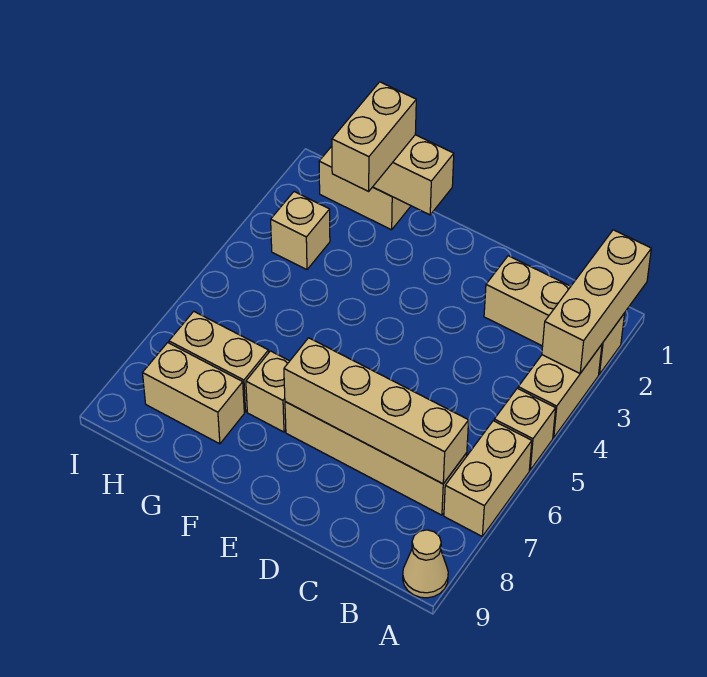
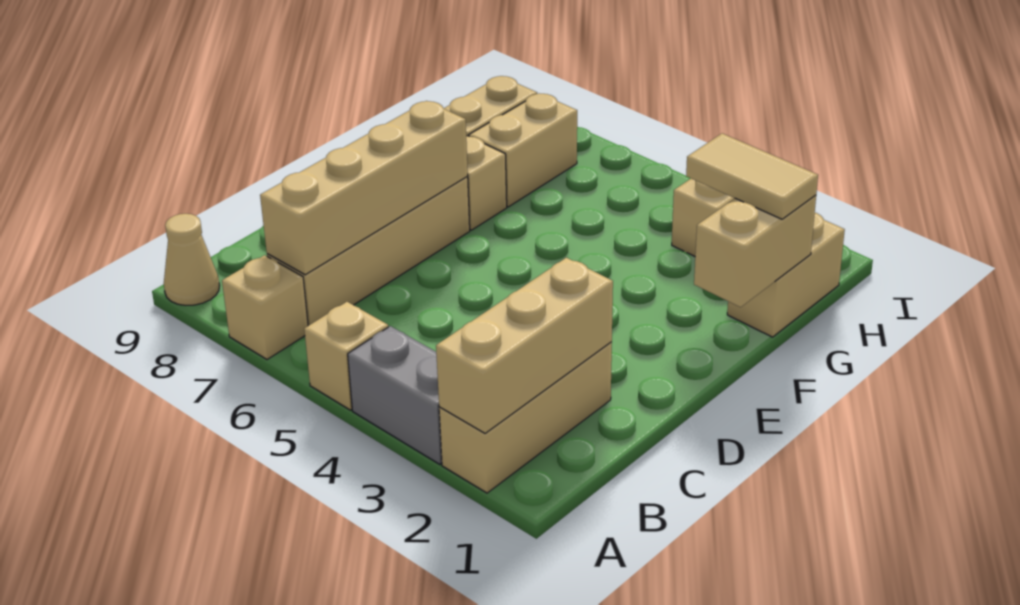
tan 1x3 brick [542,230,651,373] -> tan 1x3 brick turned to [436,258,613,433]
tan 1x2 brick [518,345,602,438] -> grey 1x2 brick [348,326,442,464]
tan 1x2 brick [444,421,532,536] -> tan 1x1 brick [222,255,308,359]
tan 1x2 brick [332,82,416,191] -> tan 1x2 tile [686,133,818,219]

